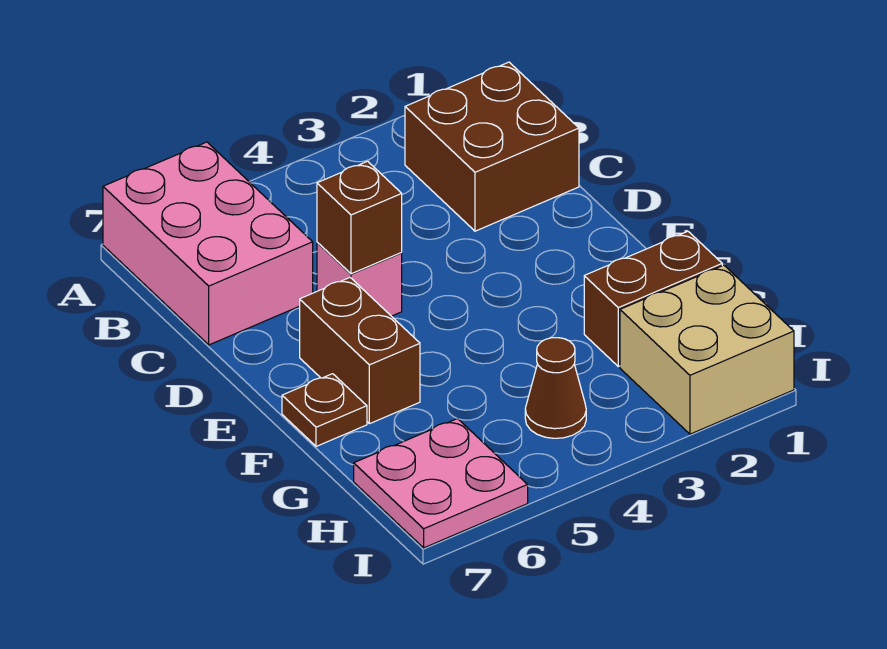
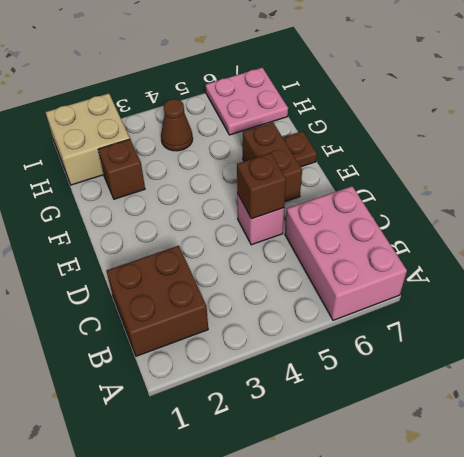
brown 1x2 brick [584,231,722,366] -> brown 1x1 brick [98,139,145,199]

